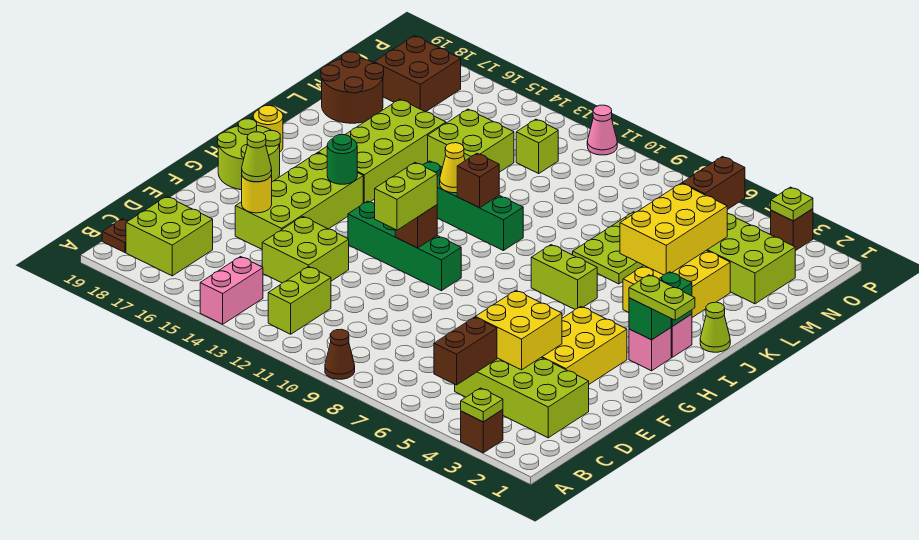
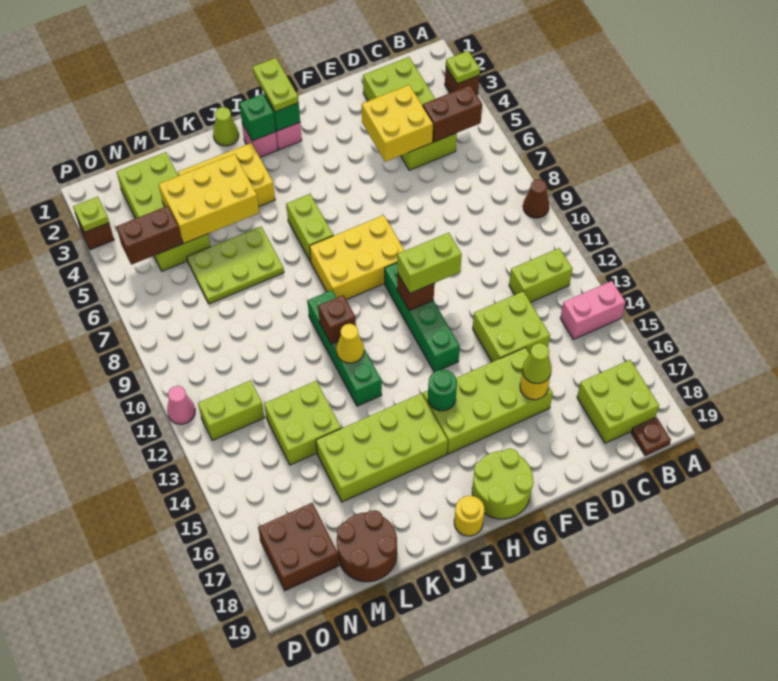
yellow 2x3 brick [541,306,627,384] -> yellow 2x3 brick moved to [310,215,405,300]
lime 1x1 brick [516,119,558,173] -> lime 1x2 brick [198,380,264,440]

